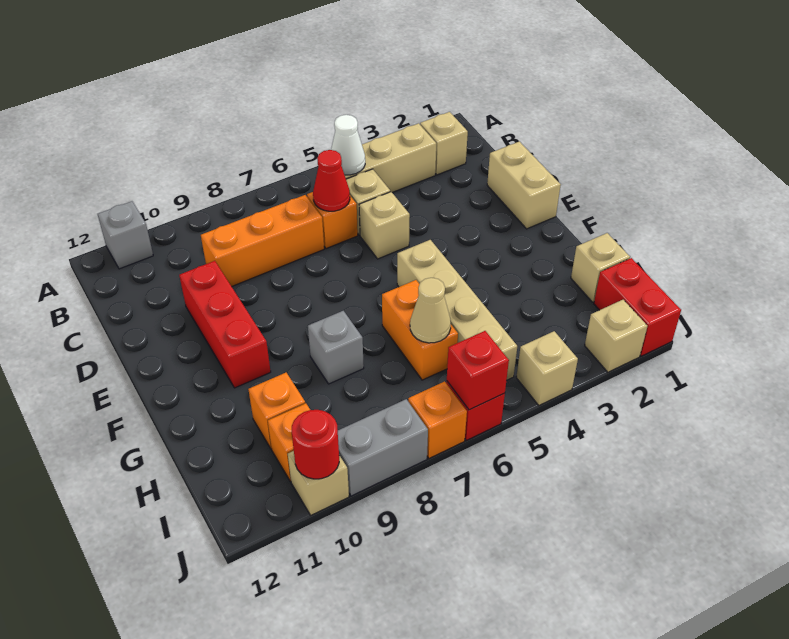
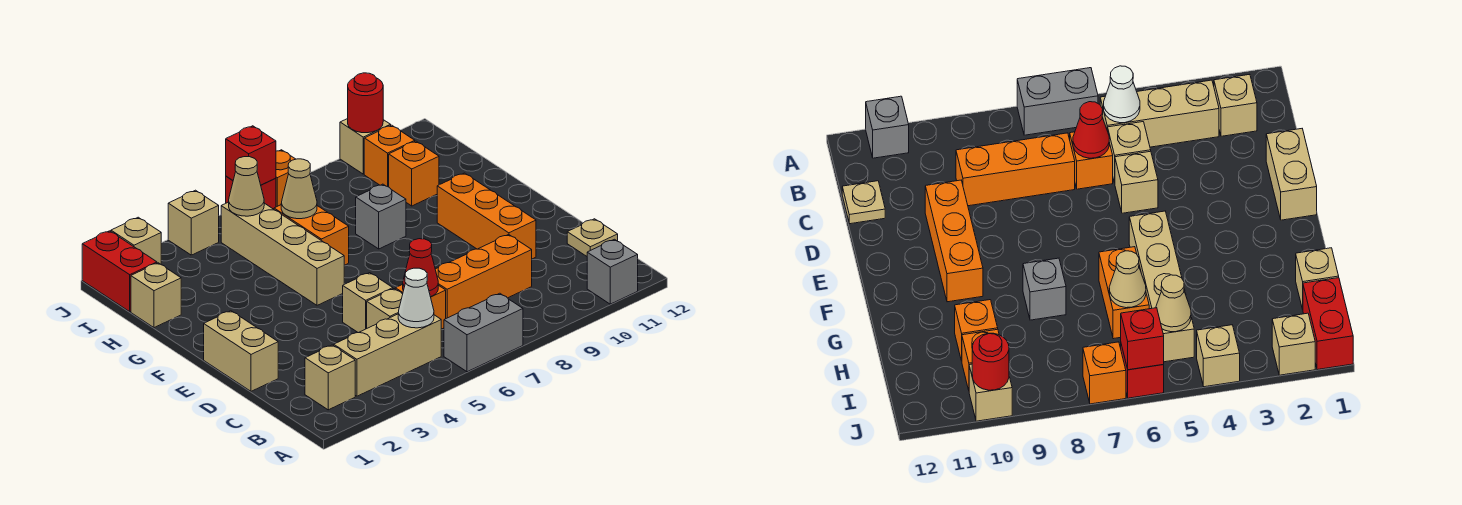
none -> tan 1x1 plate [567,219,618,256]
red 1x3 brick [179,261,271,388] -> orange 1x3 brick [437,173,536,259]
none -> tan 1x1 cone [229,157,264,216]
grey 1x2 brick [338,399,428,496] -> grey 1x2 brick moved to [444,293,523,372]

